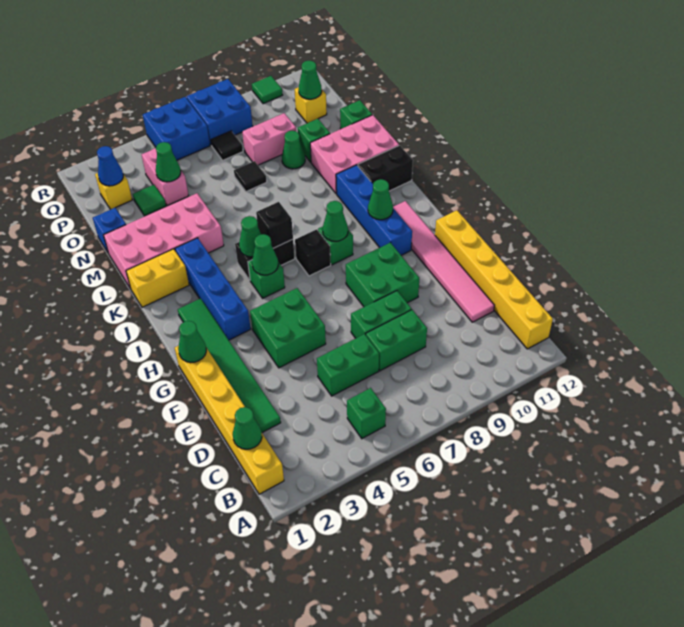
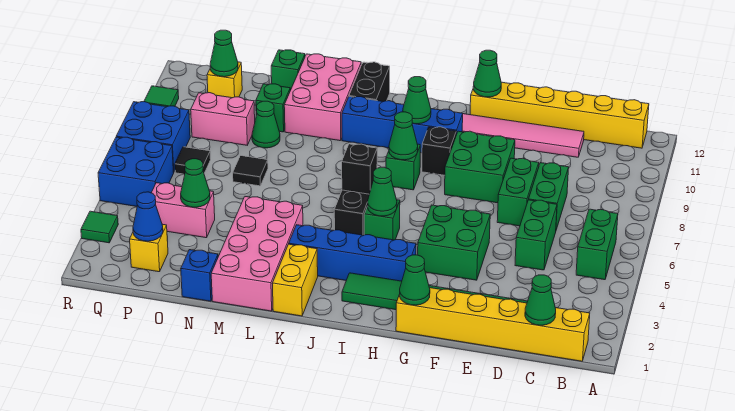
green 1x1 brick [347,388,386,438] -> green 1x2 brick [576,209,618,280]
black 1x1 brick [295,229,331,276] -> black 1x1 brick moved to [422,127,456,175]
green 1x1 cone [239,216,261,257] -> green 1x1 cone moved to [473,50,501,97]
green 1x1 tile [133,185,166,216] -> green 1x1 tile moved to [81,211,118,243]
pink 1x2 brick [242,113,296,165] -> pink 1x2 brick turned to [191,93,255,145]

